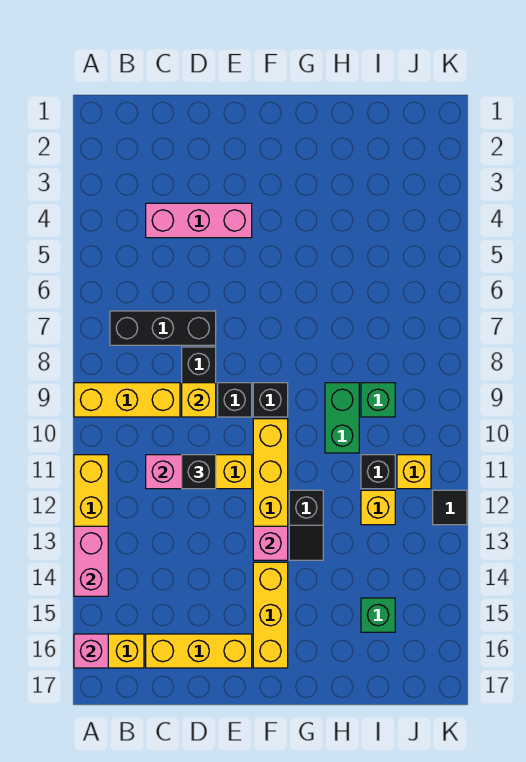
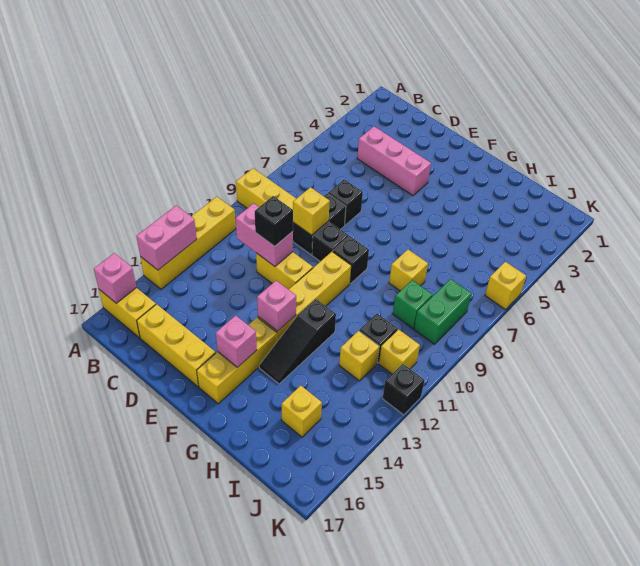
black 1x3 brick [110,311,216,345] -> black 1x1 brick [328,179,363,225]
none -> pink 1x1 brick [216,315,257,368]
black 1x2 slope [289,490,323,560] -> black 1x3 slope [259,299,336,384]
none -> yellow 1x1 brick [389,250,428,291]
green 1x2 brick [325,383,359,453] -> green 1x2 brick moved to [414,279,471,344]
green 1x1 brick [361,598,395,632] -> yellow 1x1 brick [282,386,322,437]
none -> yellow 1x1 brick [485,262,526,310]
black 1x1 tile [433,490,467,525] -> black 1x1 brick [383,364,424,415]

